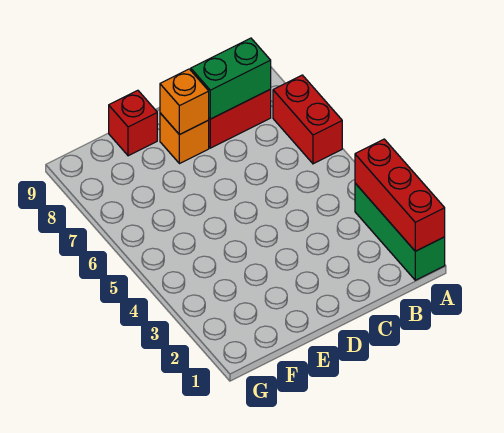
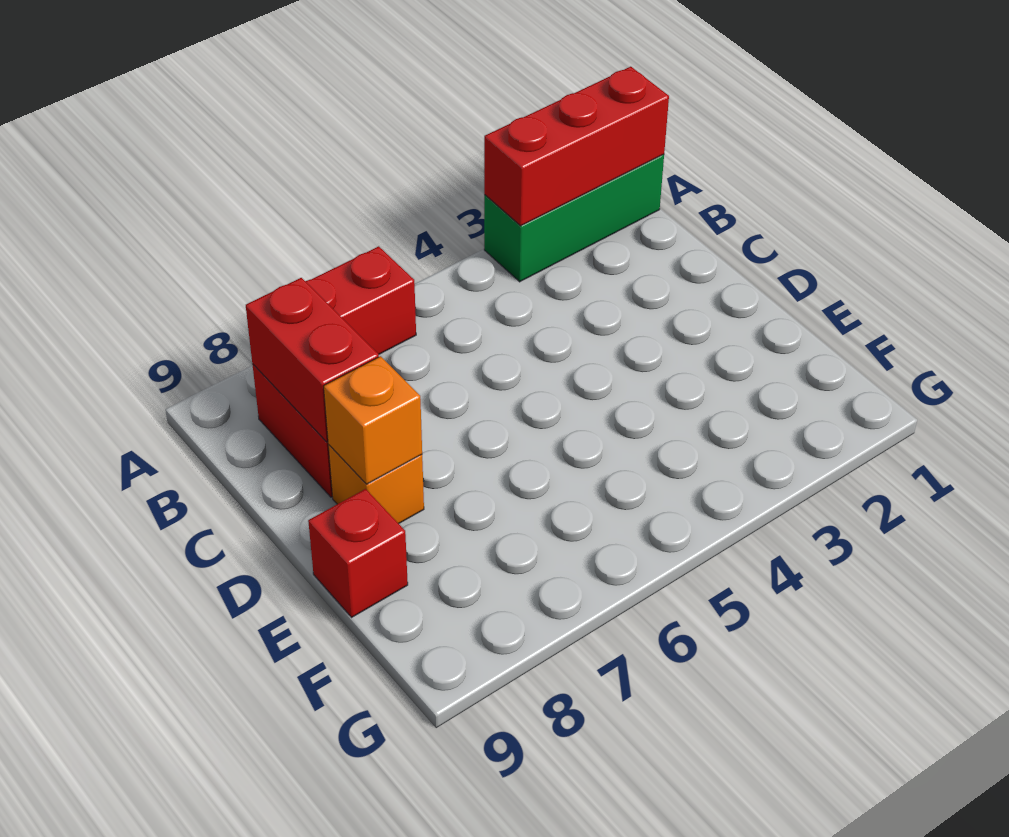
green 1x2 brick [191,38,271,119] -> red 1x2 brick [246,278,379,442]

